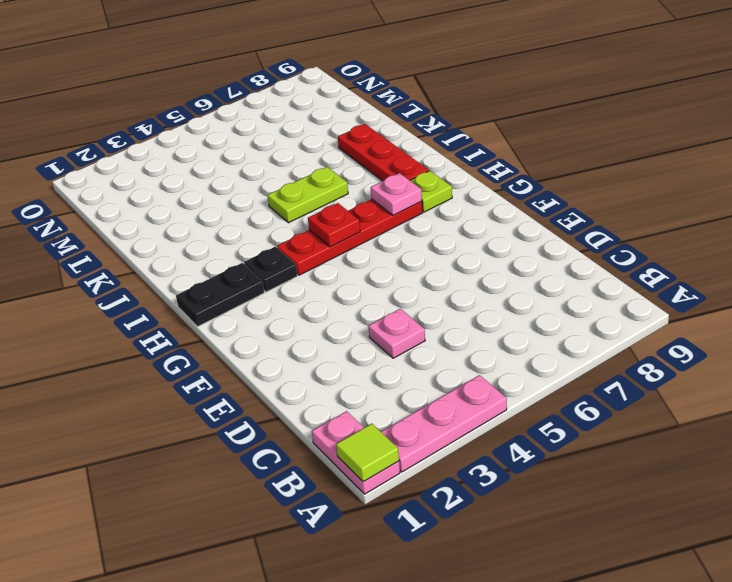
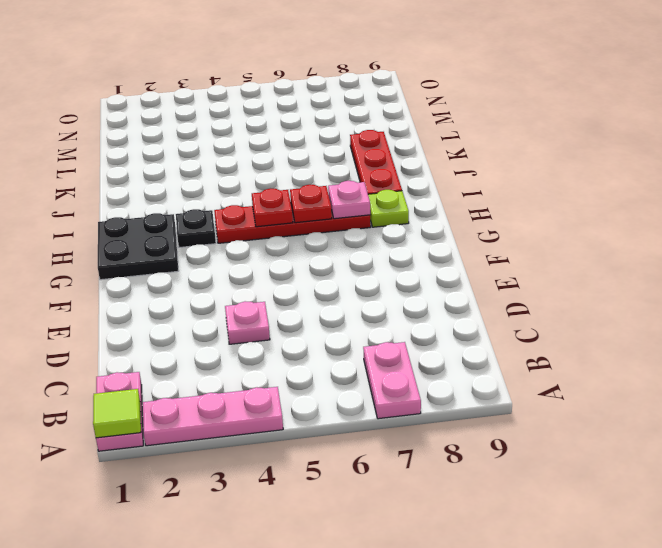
none -> pink 1x2 plate [363,342,421,419]
black 1x2 plate [176,263,264,326] -> black 2x2 plate [98,213,178,280]
none -> red 1x1 plate [290,185,332,223]
lime 1x2 plate [268,167,348,223] -> none

